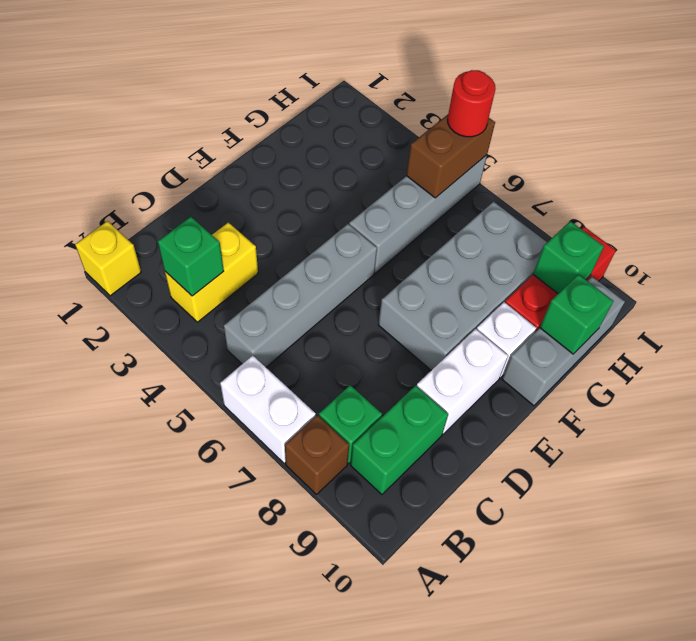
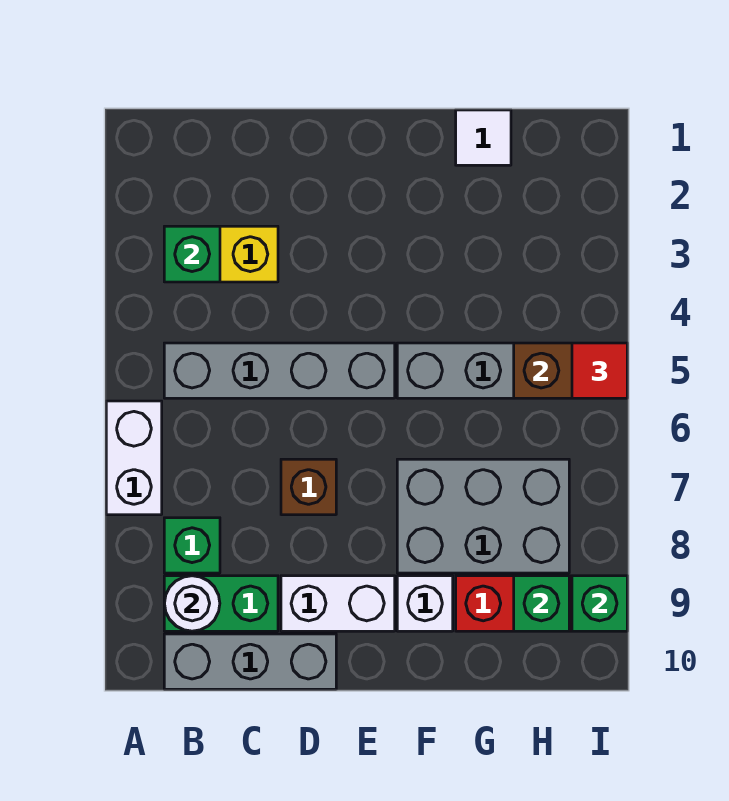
yellow 1x1 brick [75,221,141,296] -> none
brown 1x1 brick [285,415,349,494] -> brown 1x1 brick moved to [281,459,336,515]
none -> white 1x1 round brick [164,576,220,631]
grey 2x4 brick [378,202,547,370] -> grey 2x3 brick [397,459,569,573]
grey 1x3 brick [502,277,625,406] -> grey 1x3 brick moved to [164,634,336,689]
none -> white 1x1 tile [456,110,511,165]
green 1x1 brick [540,274,613,354] -> green 1x1 brick moved to [572,576,627,631]
red 1x1 round brick [448,70,495,137] -> red 1x1 tile [572,343,627,398]

